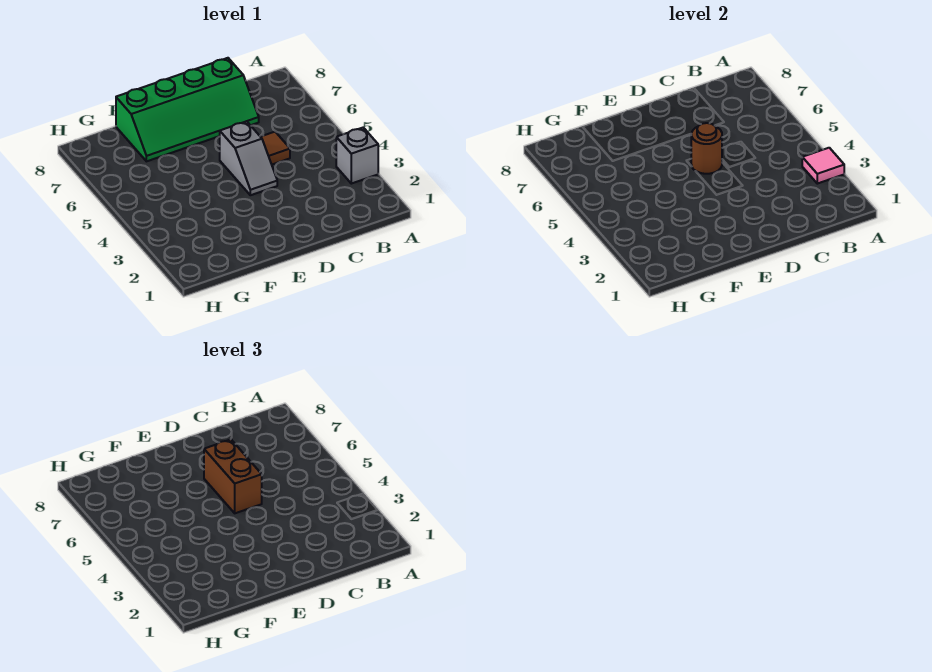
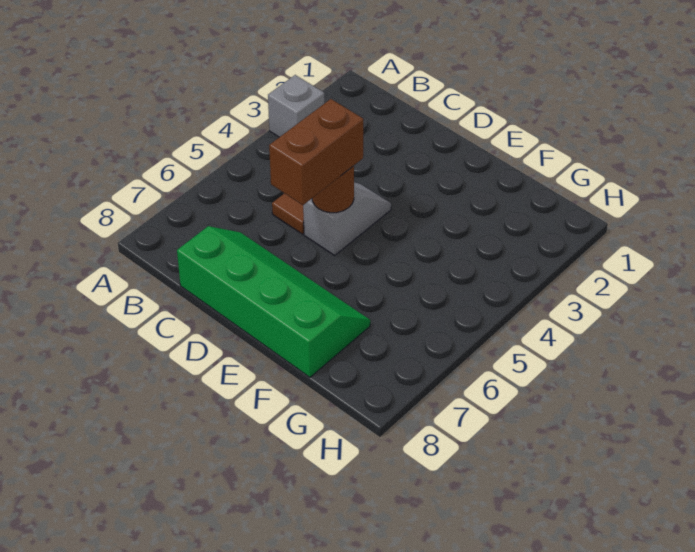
pink 1x1 tile [802,148,844,184] -> none

